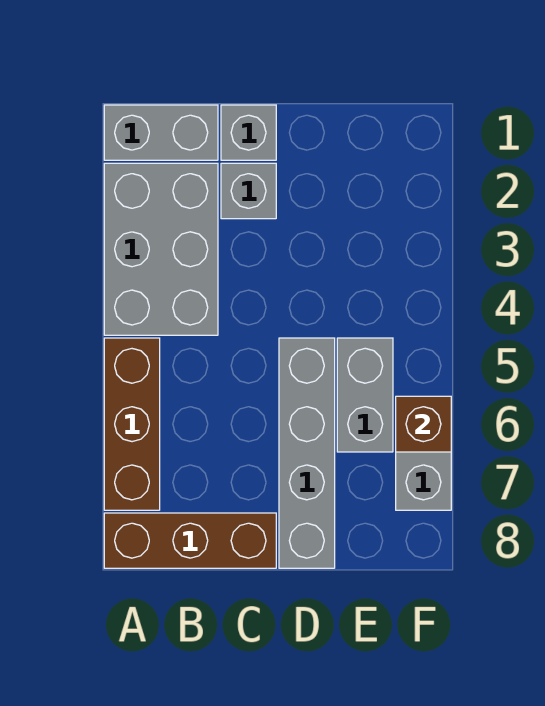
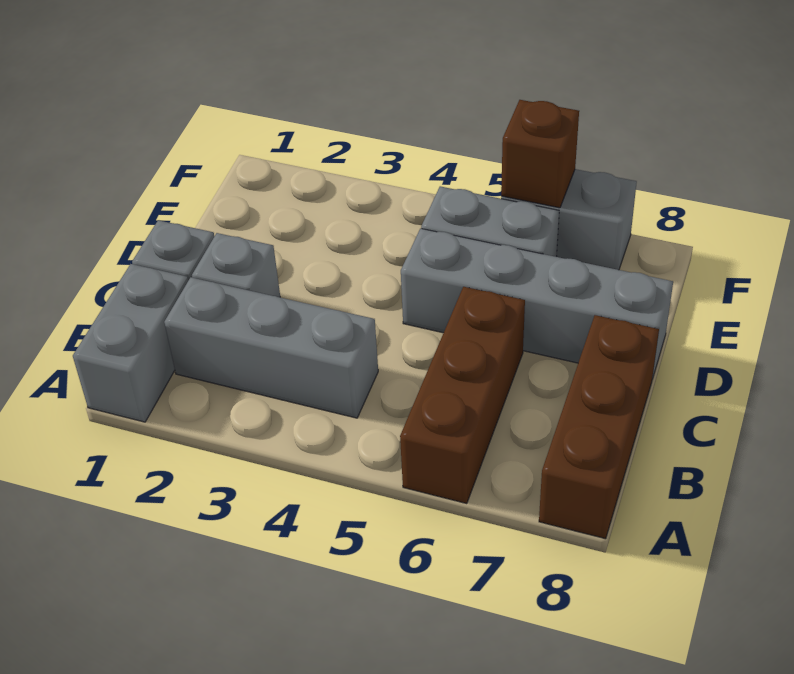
grey 2x3 brick [104,163,218,335] -> grey 1x3 brick [164,277,378,418]
brown 1x3 brick [104,338,160,510] -> brown 1x3 brick turned to [400,287,525,504]

